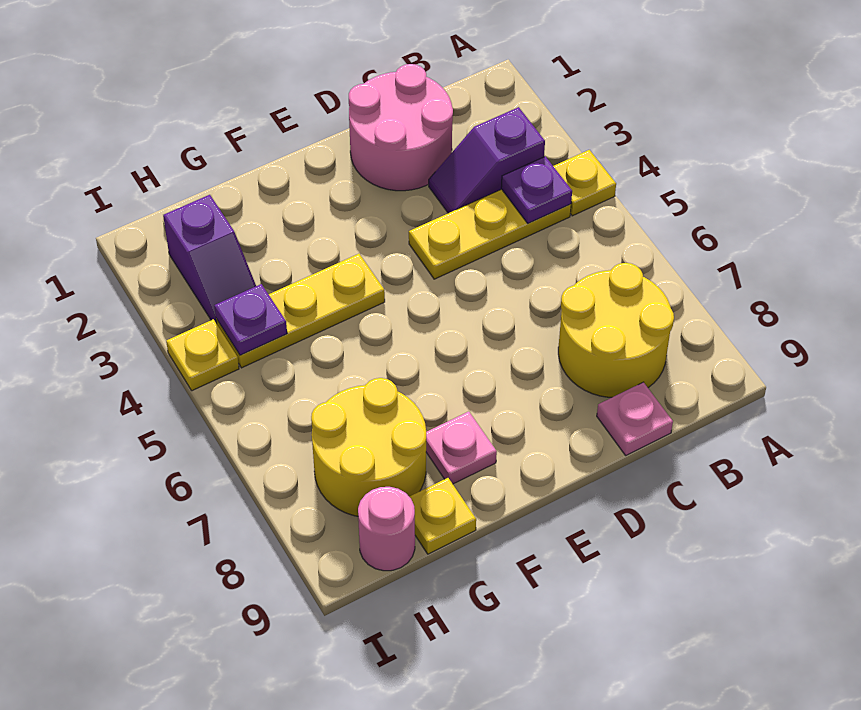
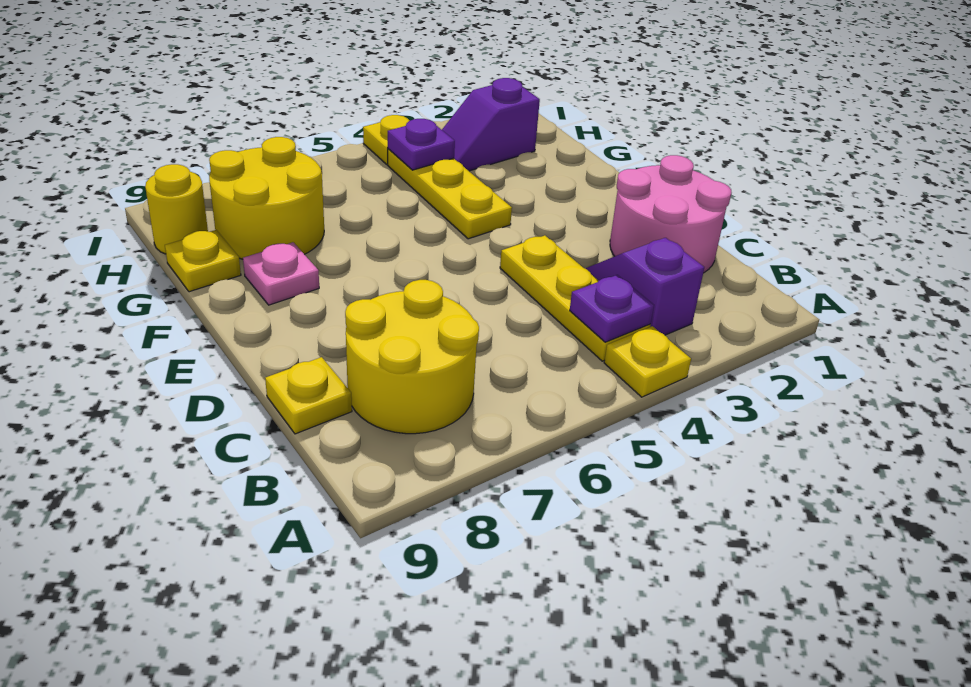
pink 1x1 plate [597,382,673,455] -> yellow 1x1 plate [265,357,352,434]
pink 1x1 round brick [358,487,415,571] -> yellow 1x1 round brick [145,164,208,254]

